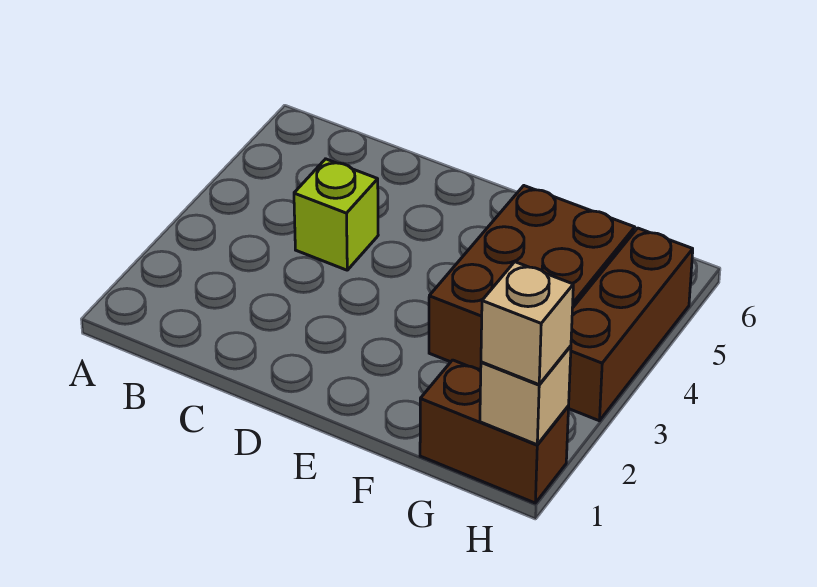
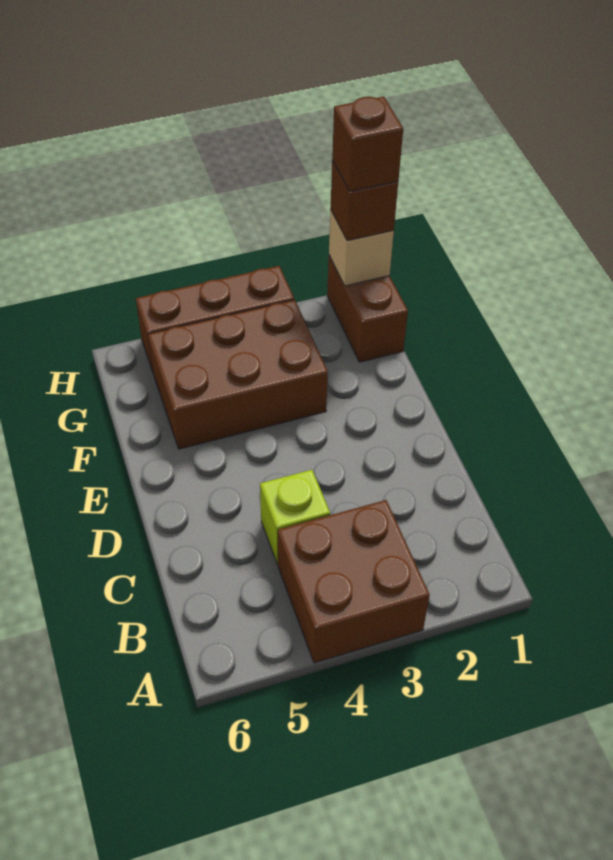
none -> brown 2x2 brick [278,500,430,663]
tan 1x1 brick [481,262,573,385] -> brown 1x1 brick [330,160,398,241]
none -> brown 1x1 brick [332,97,403,191]

